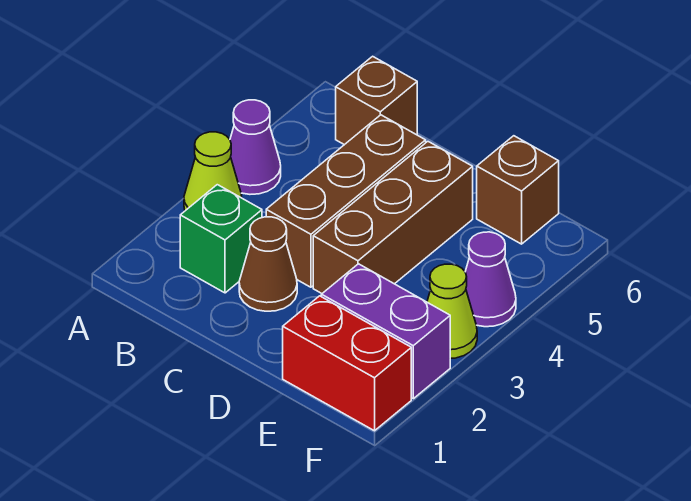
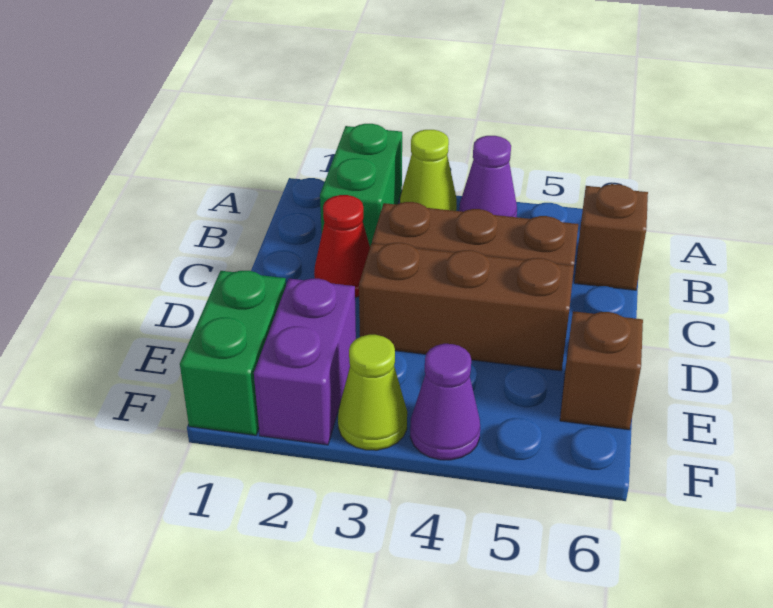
green 1x1 brick [180,185,262,293] -> green 1x2 brick [320,124,402,246]
brown 1x1 cone [239,217,297,311] -> red 1x1 cone [314,195,370,297]
red 1x2 brick [283,296,411,431] -> green 1x2 brick [180,271,286,435]

